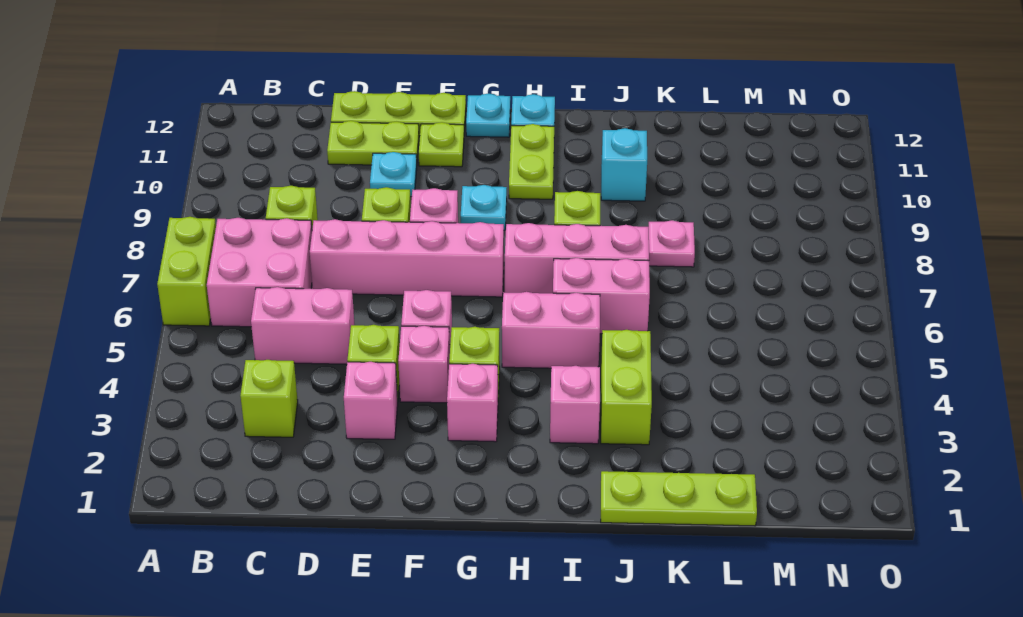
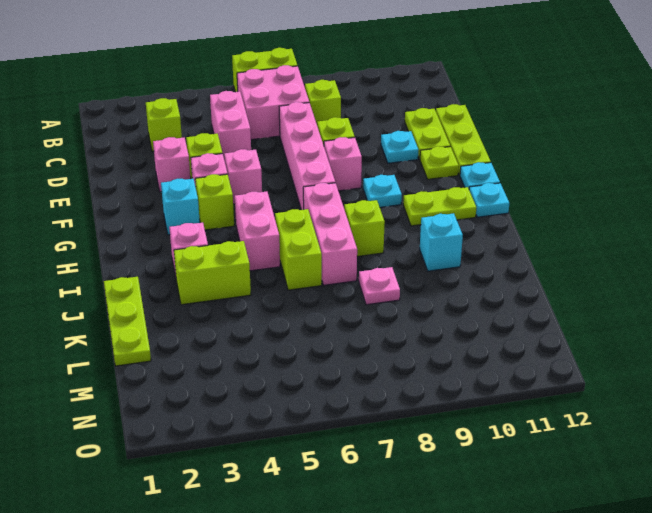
pink 1x1 brick [447,364,498,442] -> cyan 1x1 brick [161,179,200,235]
pink 1x2 brick [553,258,650,334] -> lime 1x2 brick [275,209,322,290]

